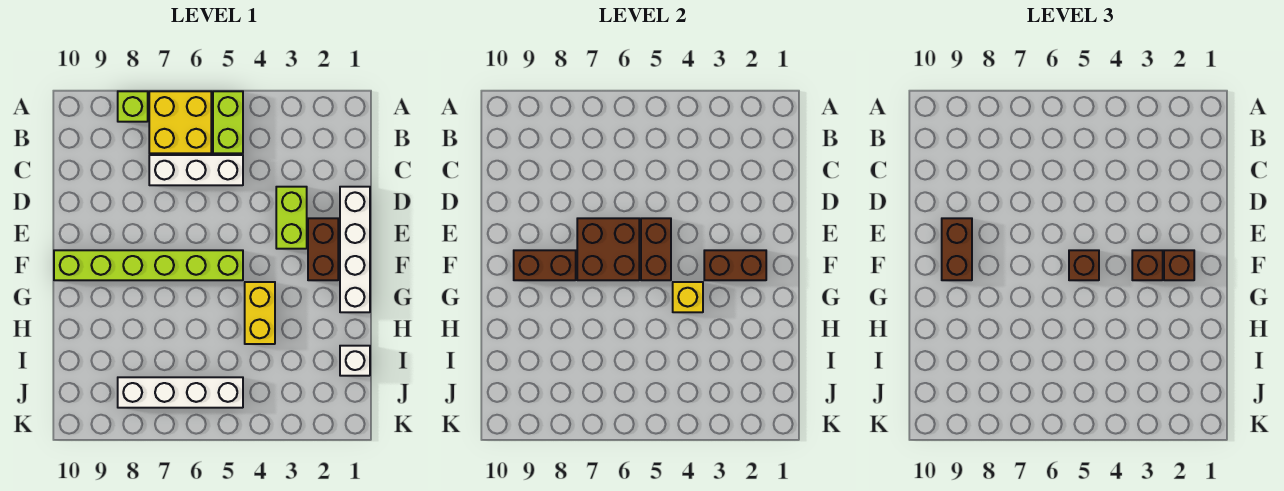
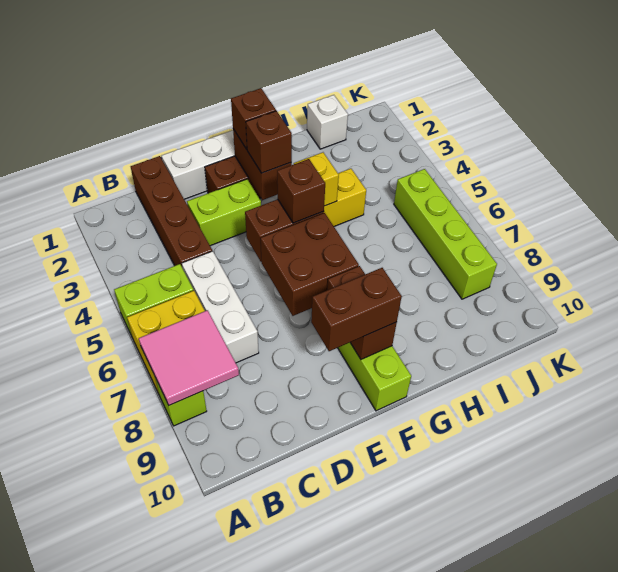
none -> pink 2x2 tile [139,310,239,405]
none -> brown 1x4 brick [131,156,212,266]
white 1x4 brick [118,377,243,408] -> lime 1x4 brick [394,169,497,299]

